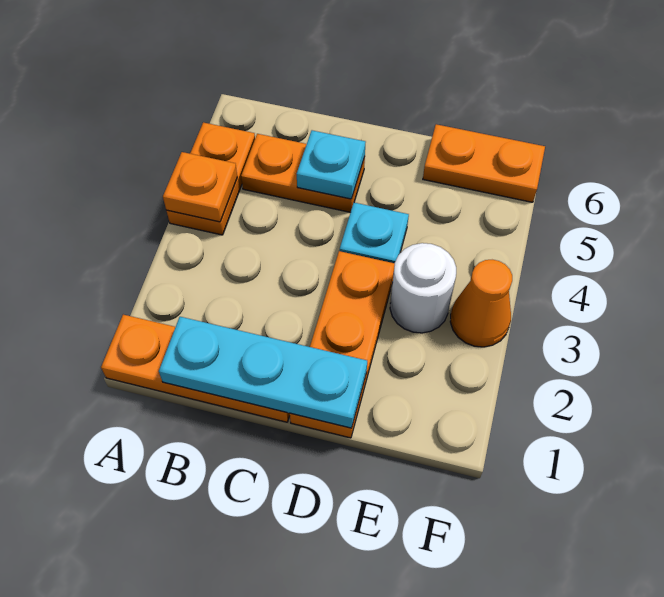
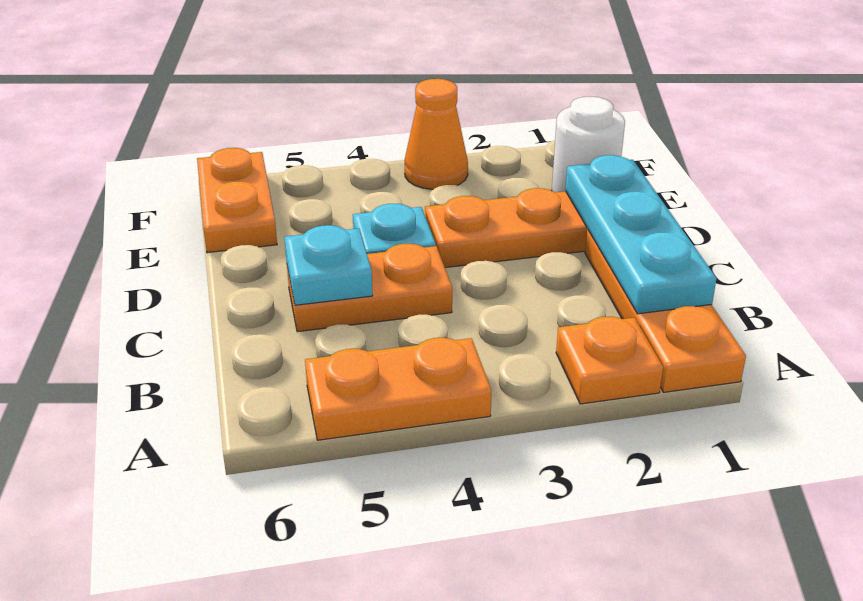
orange 1x1 plate [163,152,237,222] -> orange 1x1 plate moved to [556,317,663,404]
orange 1x2 plate [241,134,365,212] -> orange 1x2 plate turned to [287,244,452,332]
white 1x1 round brick [390,243,456,333] -> white 1x1 round brick moved to [552,97,625,192]

